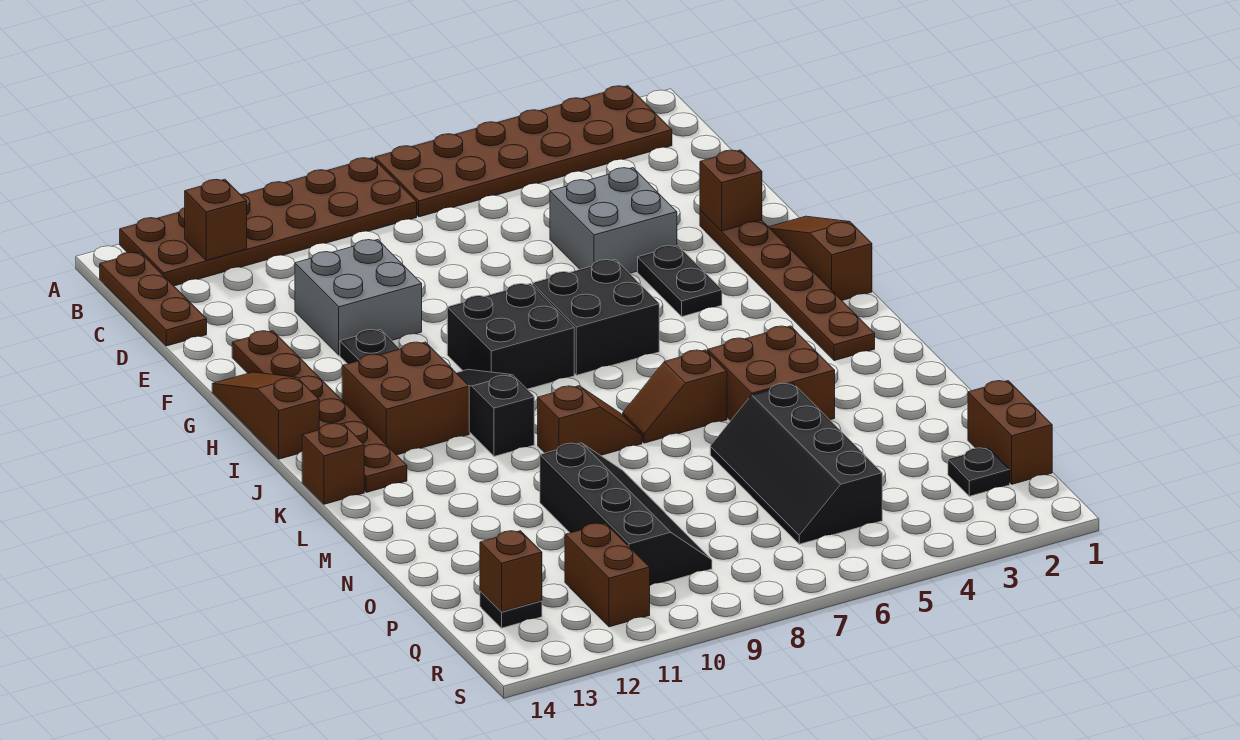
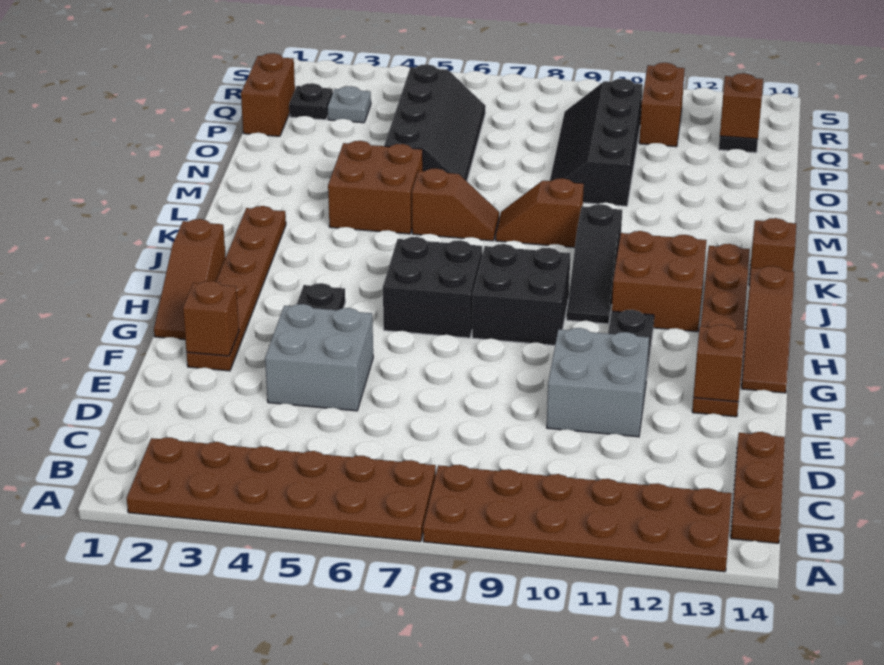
brown 1x1 brick [185,179,247,260] -> brown 1x1 brick moved to [693,325,745,402]
none -> grey 1x1 plate [328,86,371,123]

